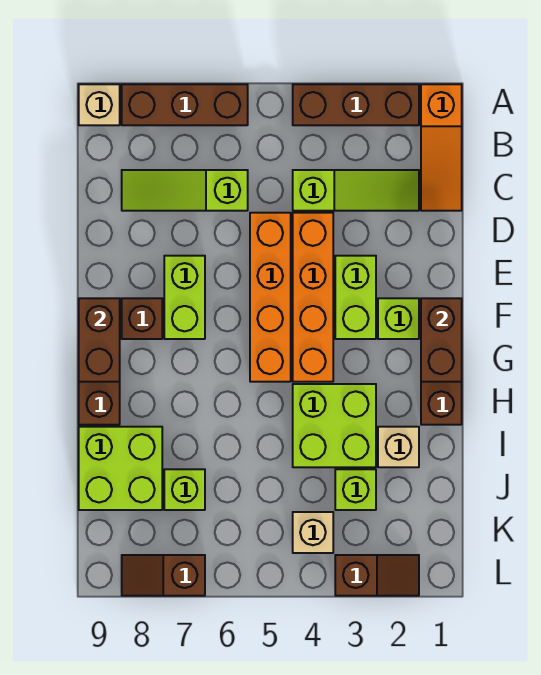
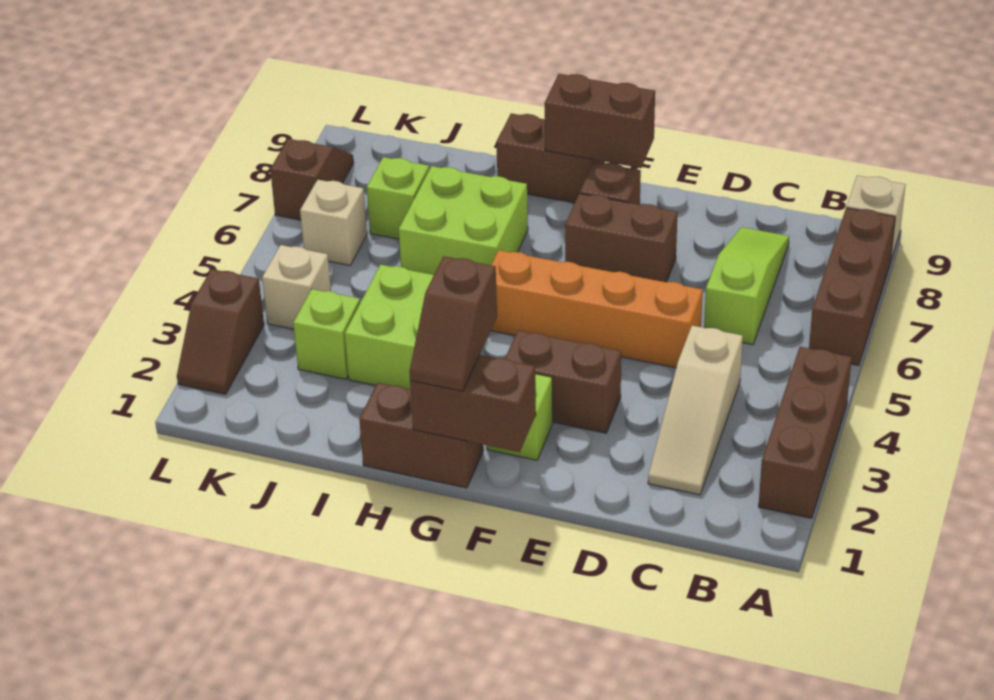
orange 1x3 slope [421,84,462,211] -> none
lime 1x3 slope [293,170,419,211] -> tan 1x3 slope [648,326,743,495]
orange 1x4 brick [293,213,333,382] -> none
lime 1x2 brick [335,256,376,339] -> brown 1x2 brick [505,330,621,433]
lime 1x2 brick [164,256,205,339] -> brown 1x2 brick [565,194,678,282]
none -> brown 1x2 slope [409,256,497,391]
tan 1x1 brick [378,427,419,467] -> tan 1x1 brick moved to [300,180,367,265]
lime 2x2 brick [79,427,162,510] -> lime 2x2 brick moved to [399,166,528,275]

